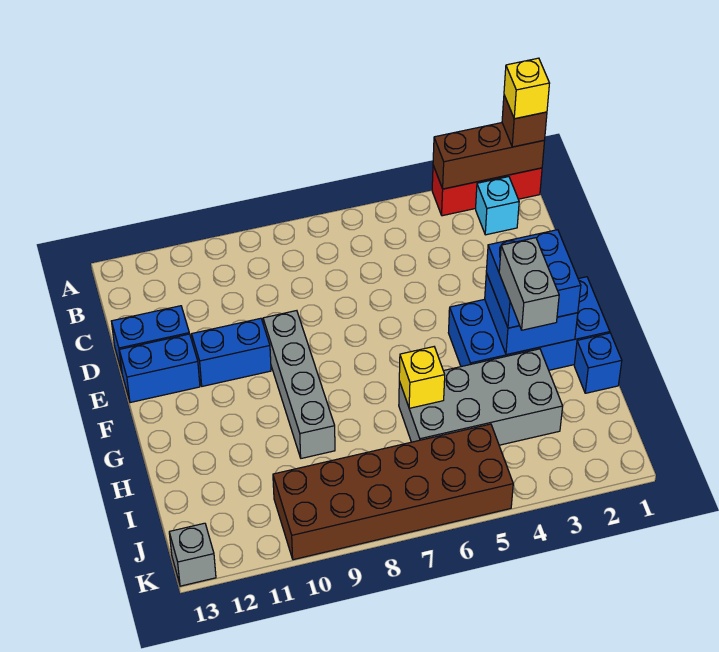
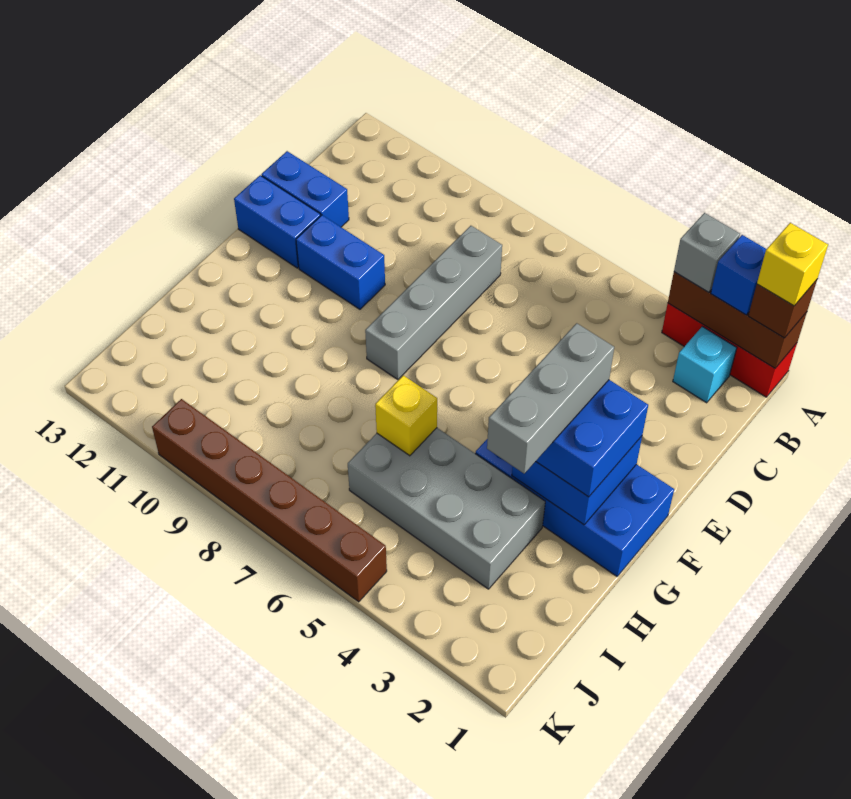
grey 1x4 brick [263,311,335,458] -> grey 1x4 brick moved to [365,226,502,380]
grey 1x2 brick [499,238,559,330] -> grey 1x3 brick [487,323,614,474]
blue 1x1 brick [574,333,622,393] -> blue 1x1 brick moved to [711,235,766,315]
brown 2x6 brick [273,424,513,560] -> brown 1x6 brick [152,399,387,602]
grey 1x1 brick [169,523,216,586] -> grey 1x1 brick moved to [674,213,740,292]

